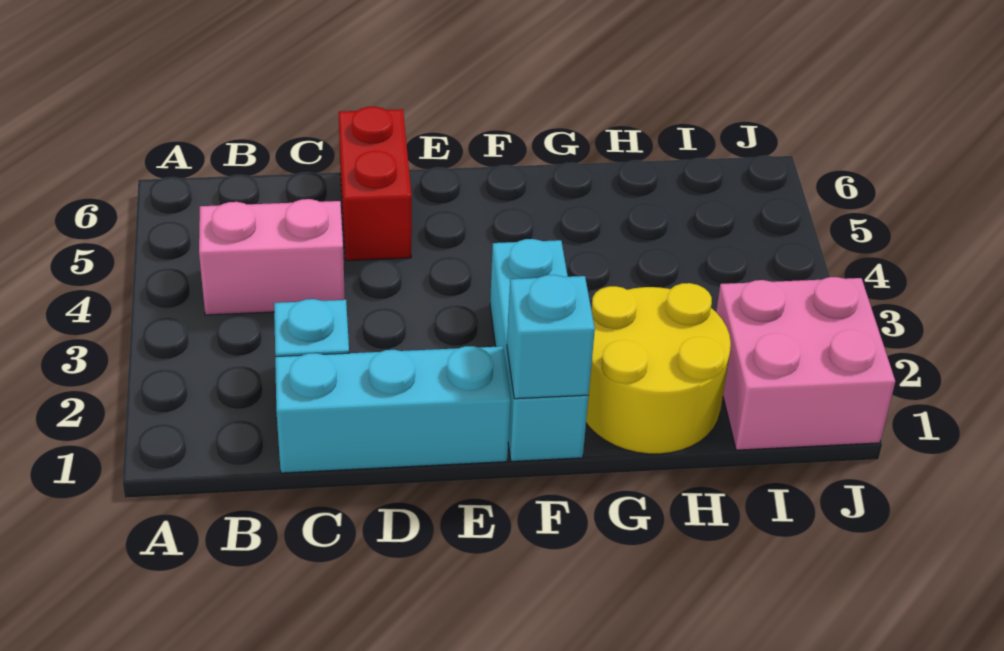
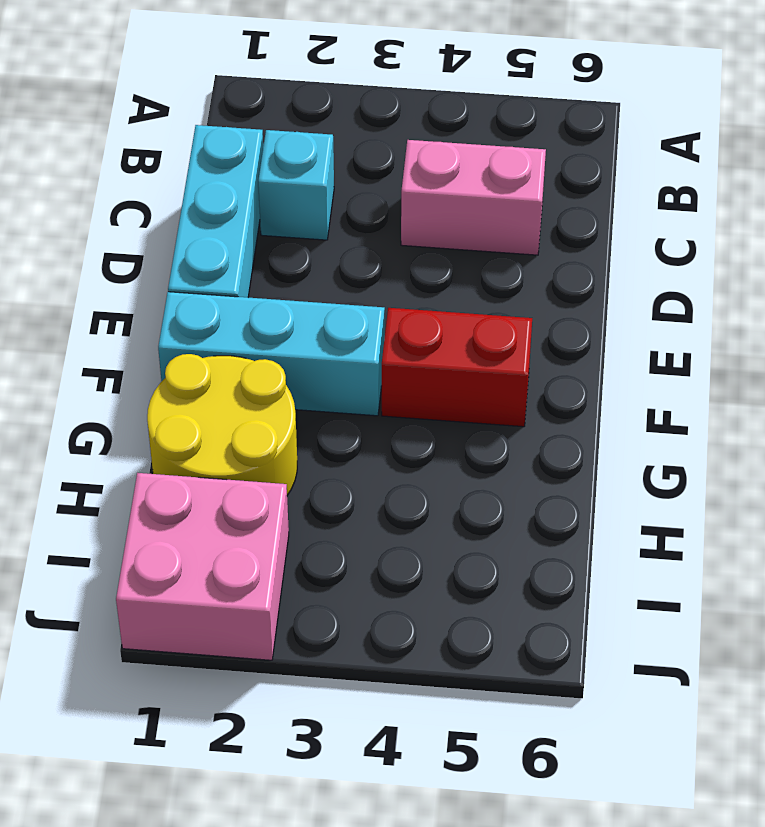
pink 1x2 brick [199,199,345,315] -> pink 1x2 brick turned to [401,140,546,255]
red 1x2 brick [339,107,412,261] -> red 1x2 brick moved to [382,308,532,427]
cyan 1x1 brick [507,275,595,399] -> none

